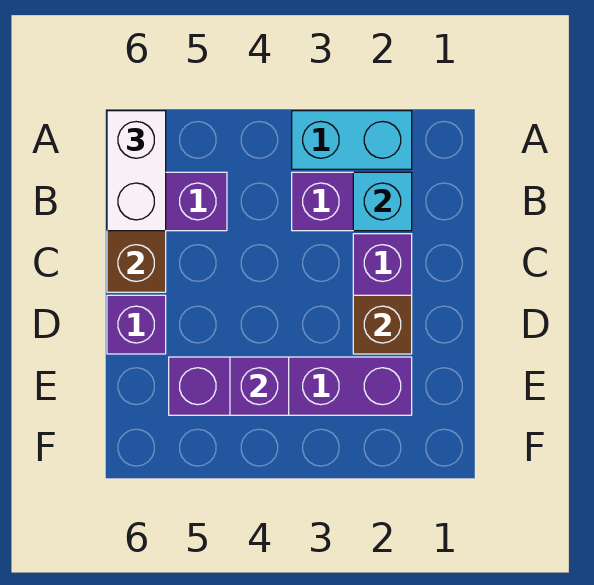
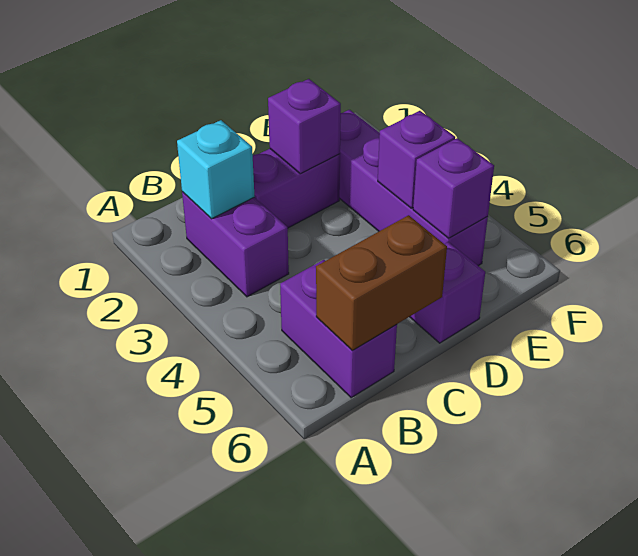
cyan 1x2 brick [292,111,412,169] -> none
white 1x2 brick [107,111,166,231] -> none
brown 1x1 brick [353,295,412,354] -> purple 1x1 brick [268,79,341,174]
none -> purple 1x1 brick [413,138,494,238]

